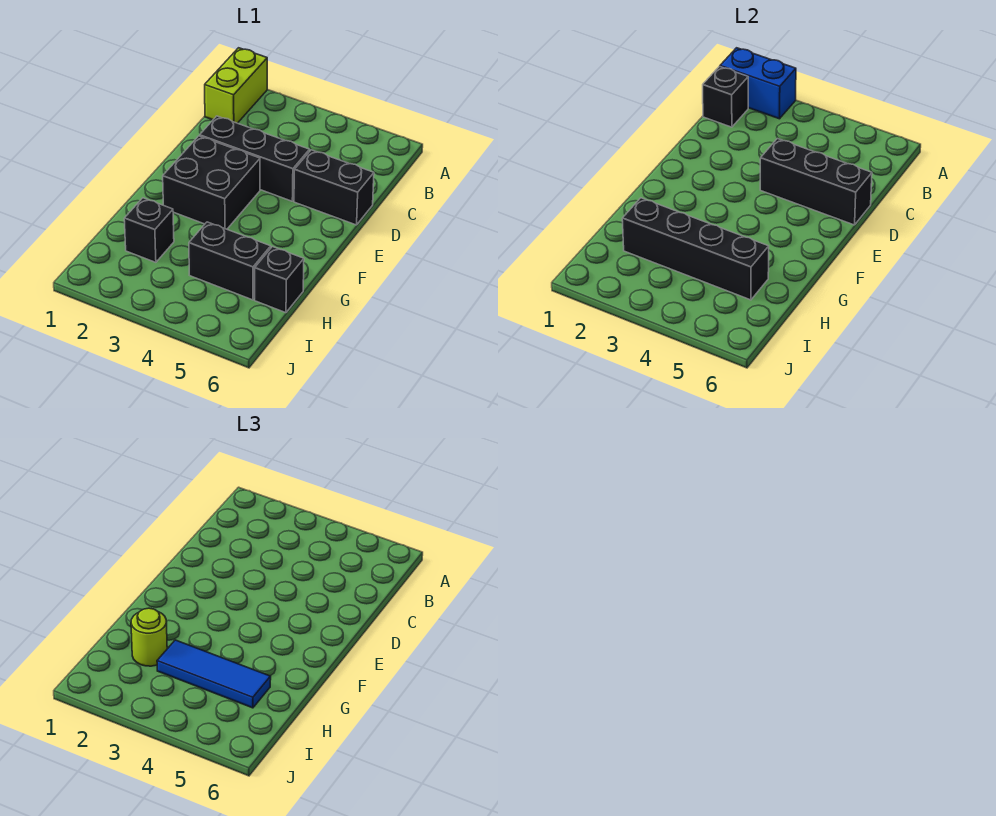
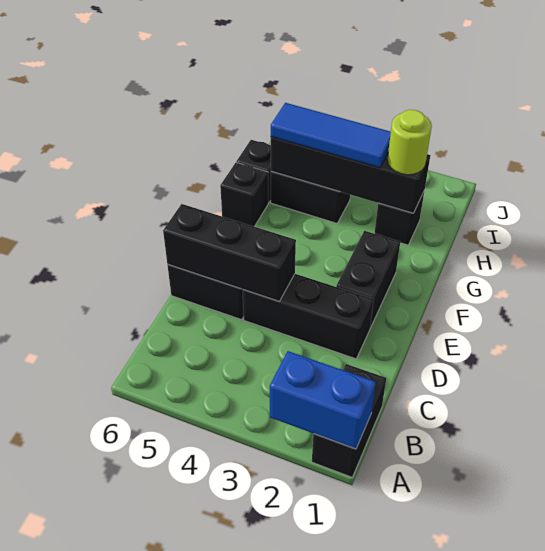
lime 1x2 brick [205,48,267,123] -> black 1x2 brick [312,364,386,477]
black 1x1 brick [703,66,748,127] -> black 1x1 brick moved to [220,163,268,227]
black 2x2 brick [163,136,260,229] -> black 1x2 brick [336,231,400,328]

